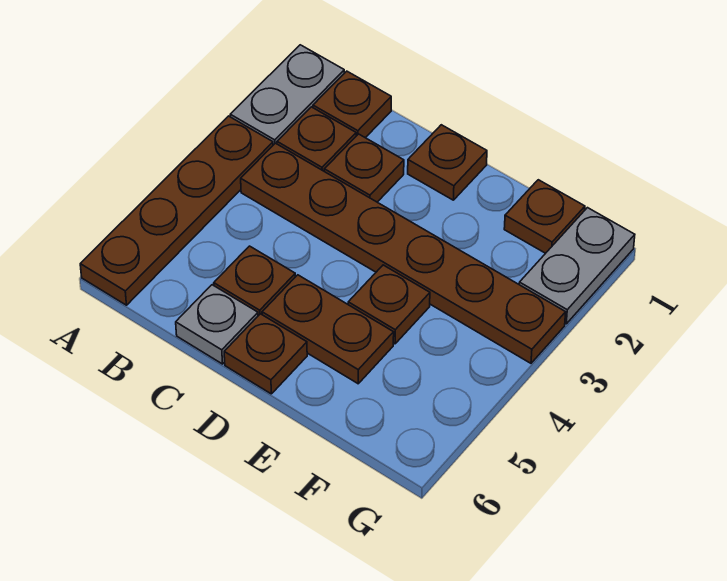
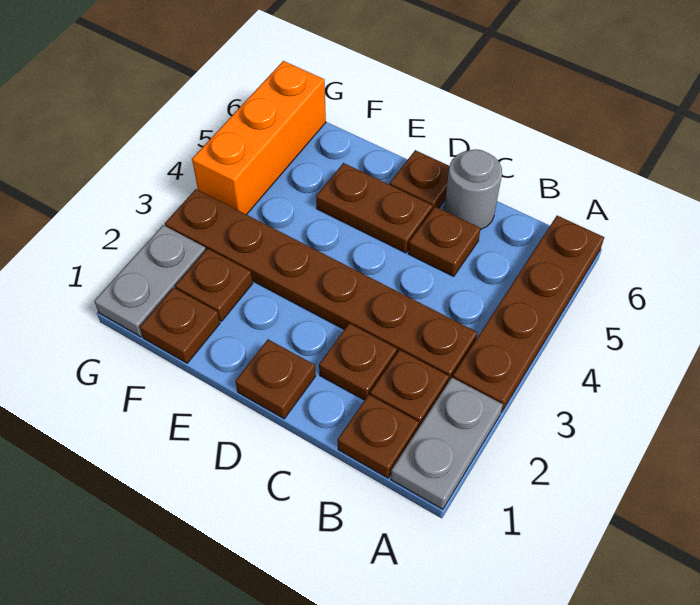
grey 1x1 plate [176,285,258,364] -> grey 1x1 round brick [444,149,502,229]
brown 1x1 plate [348,265,430,344] -> brown 1x1 plate moved to [175,249,253,321]
none -> orange 1x3 brick [192,61,326,215]

